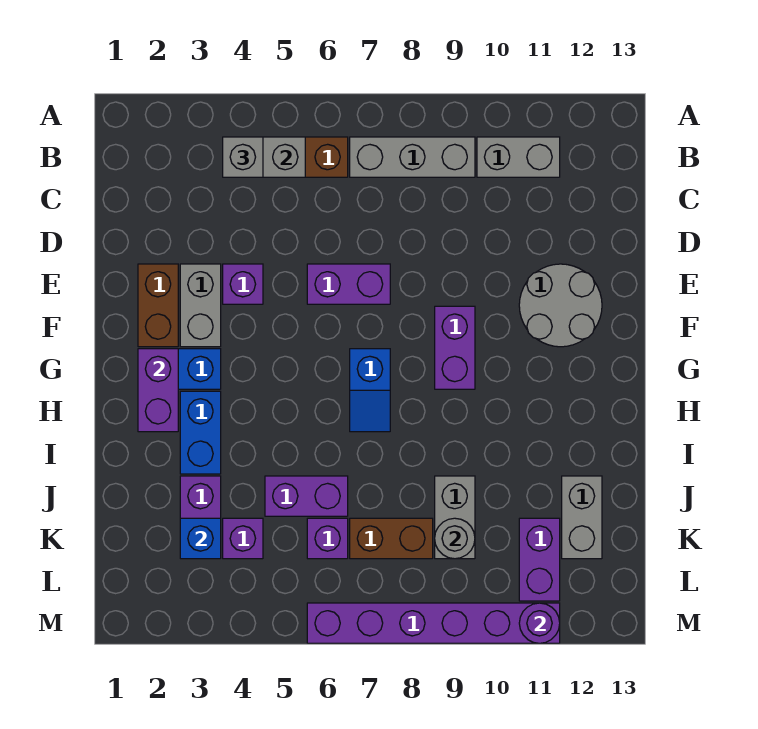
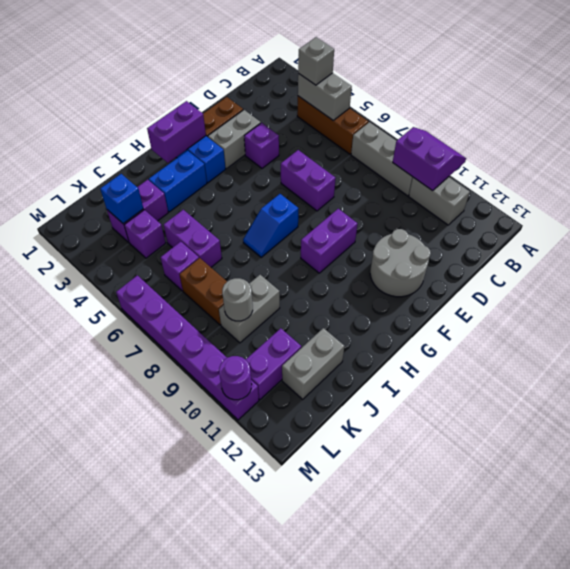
none -> purple 2x2 slope [393,127,466,191]

